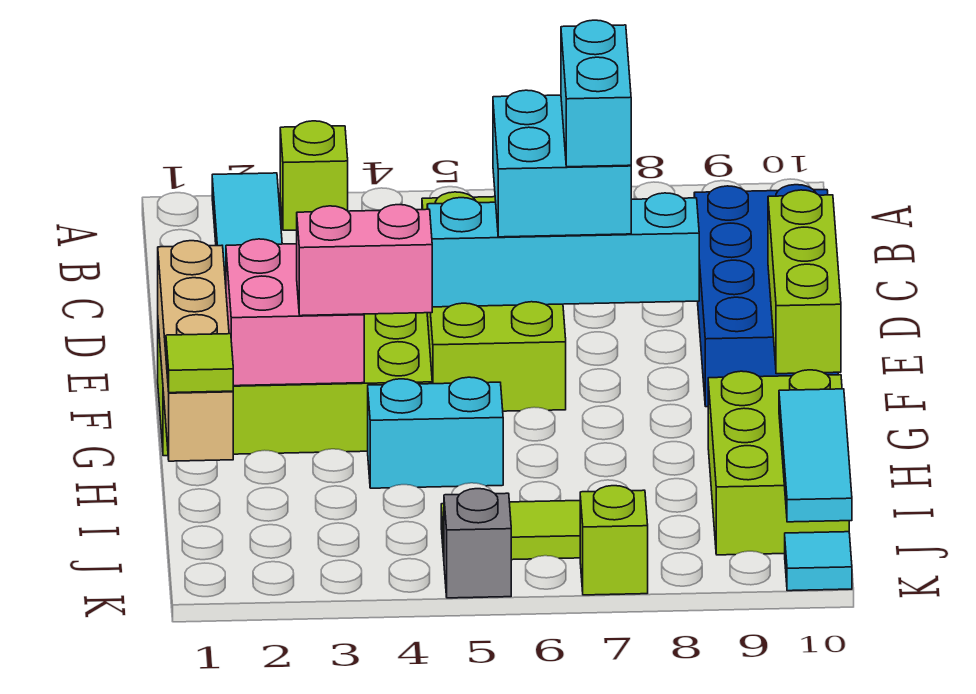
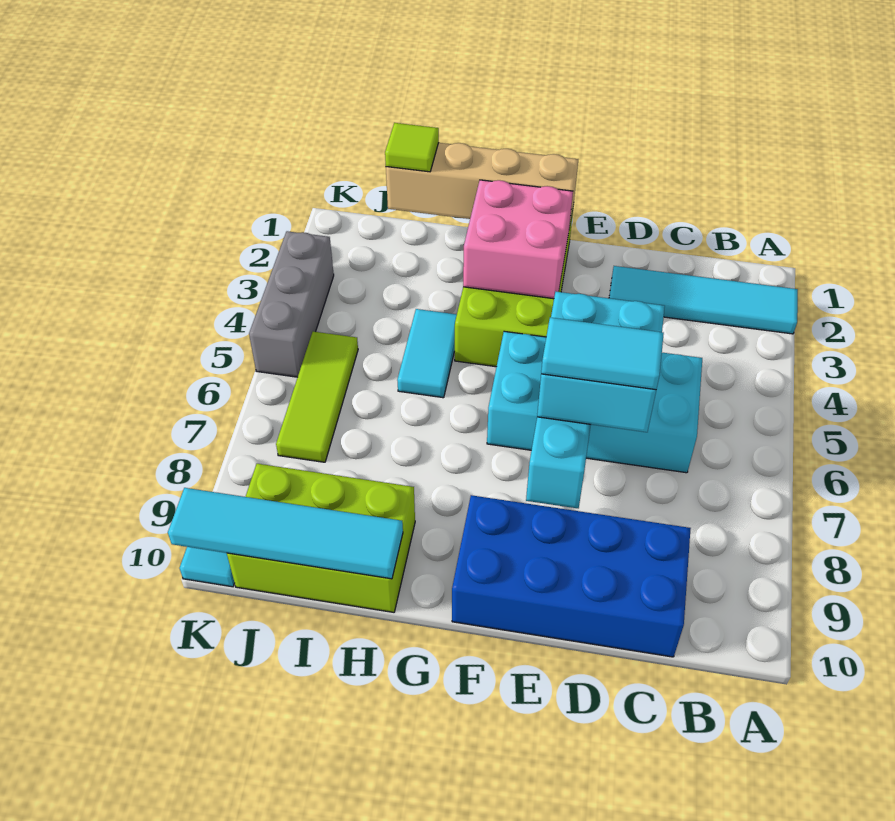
lime 1x1 brick [280,121,348,230] -> none
lime 2x4 brick [422,192,566,411] -> cyan 2x4 brick [487,331,702,473]
cyan 1x2 brick [561,20,631,167] -> cyan 1x2 tile [541,318,664,390]
lime 1x3 brick [768,190,841,374] -> none
pink 1x2 brick [297,205,432,316] -> none
cyan 1x2 brick [368,377,503,488] -> cyan 1x2 tile [397,309,457,398]
cyan 1x3 tile [779,389,852,522] -> cyan 1x4 tile [168,488,403,579]
grey 1x1 brick [444,489,511,598] -> grey 1x3 brick [249,231,334,377]
lime 1x1 brick [580,486,648,595] -> none

